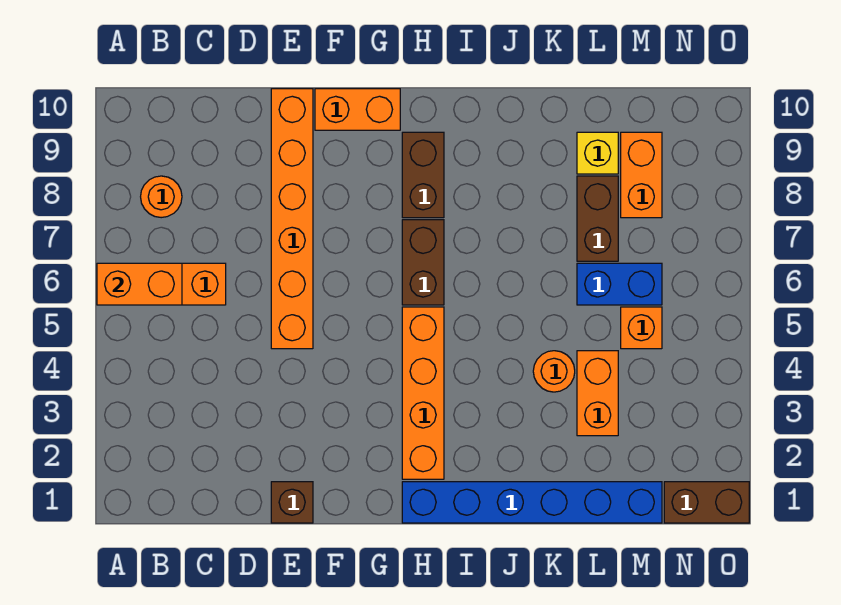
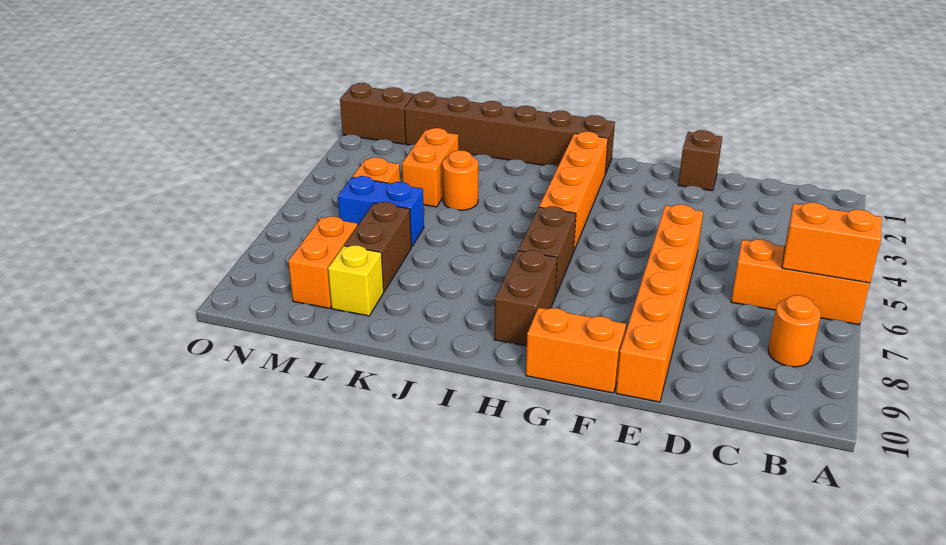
blue 1x6 brick [402,482,662,523] -> brown 1x6 brick [405,92,615,174]

